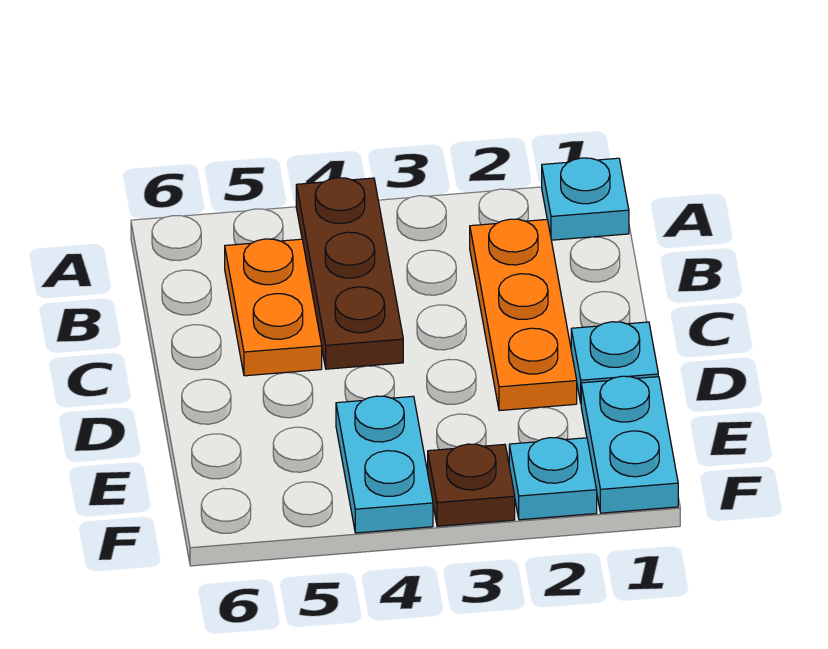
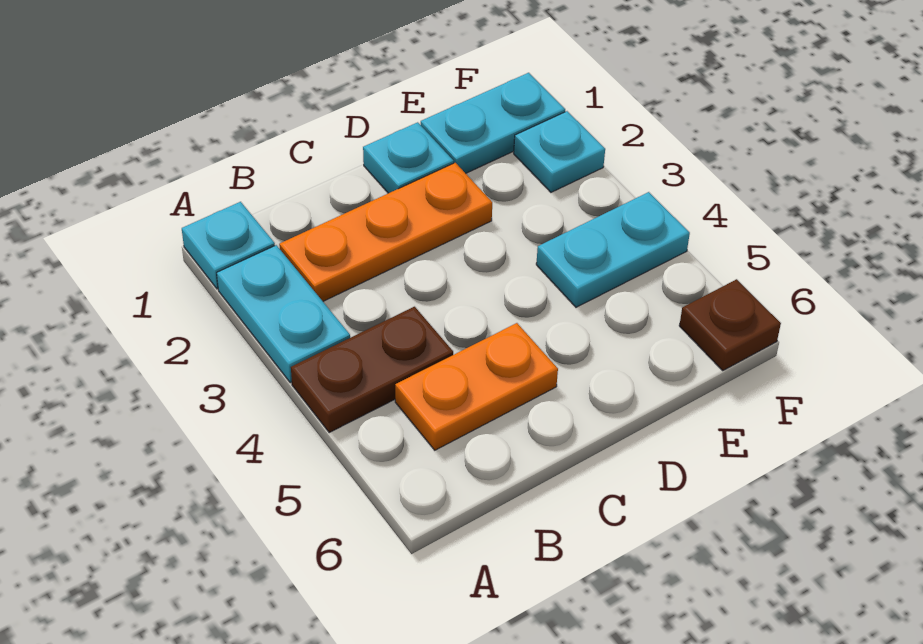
none -> cyan 1x2 plate [217,245,350,383]
brown 1x3 plate [296,178,403,369] -> brown 1x2 plate [291,307,453,432]
brown 1x1 plate [428,444,515,526] -> brown 1x1 plate moved to [679,279,781,370]

